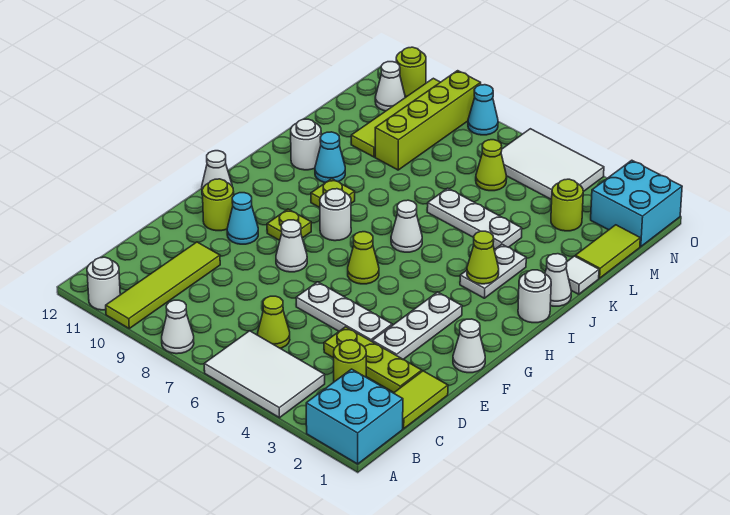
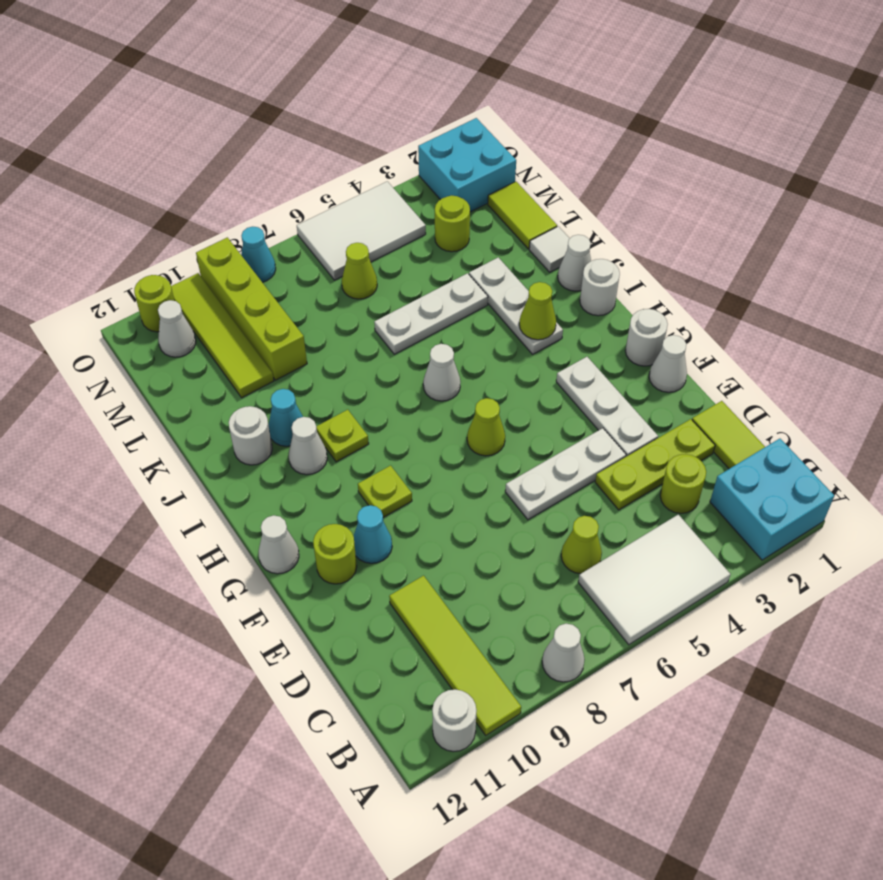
white 1x1 cone [276,220,307,272] -> white 1x1 cone moved to [289,417,327,475]
white 1x1 round brick [320,189,351,241] -> white 1x1 round brick moved to [625,309,668,366]
white 1x2 plate [460,244,526,298] -> white 1x3 plate [469,257,563,354]

